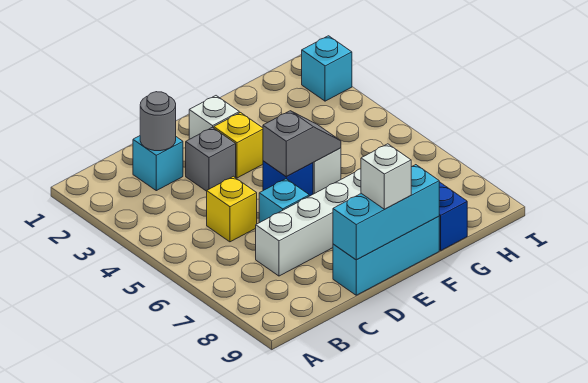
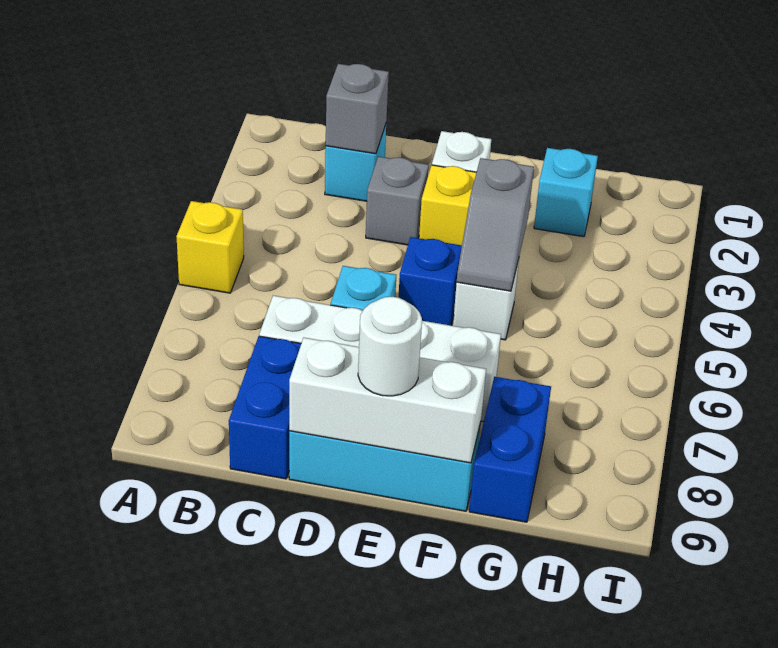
grey 1x1 round brick [140,92,176,151] -> grey 1x1 brick [326,64,389,154]
yellow 1x1 brick [207,176,257,242] -> yellow 1x1 brick moved to [176,201,244,293]
none -> blue 1x2 brick [229,336,301,479]
cyan 1x3 brick [333,165,439,260] -> white 1x3 brick [289,338,486,463]
grey 1x2 slope [263,111,341,177] -> grey 1x2 slope turned to [457,158,534,291]
white 1x1 brick [361,144,411,209] -> white 1x1 round brick [358,297,422,396]
cyan 1x1 brick [302,36,352,101] -> cyan 1x1 brick moved to [534,148,598,237]

